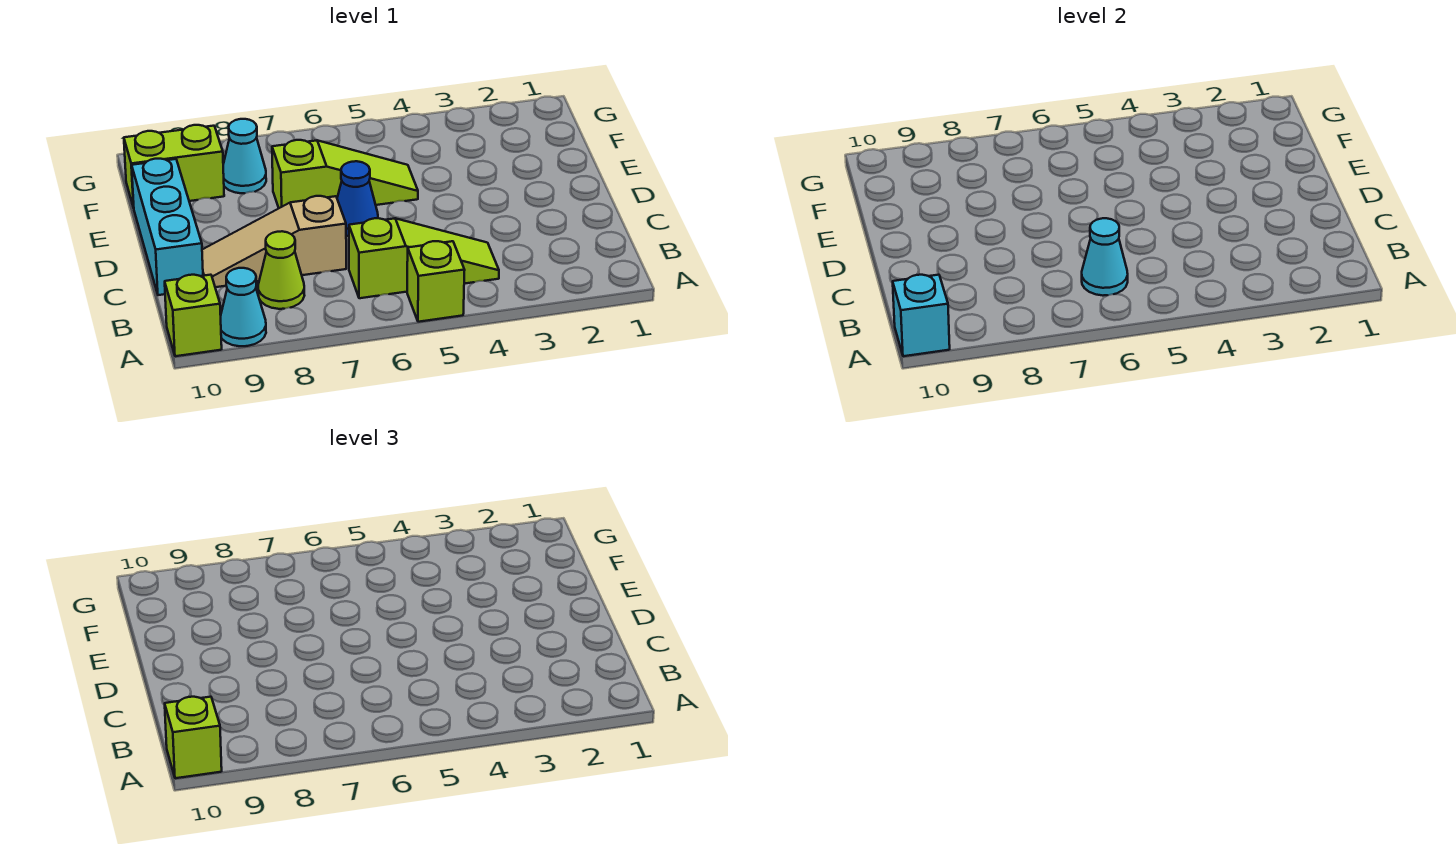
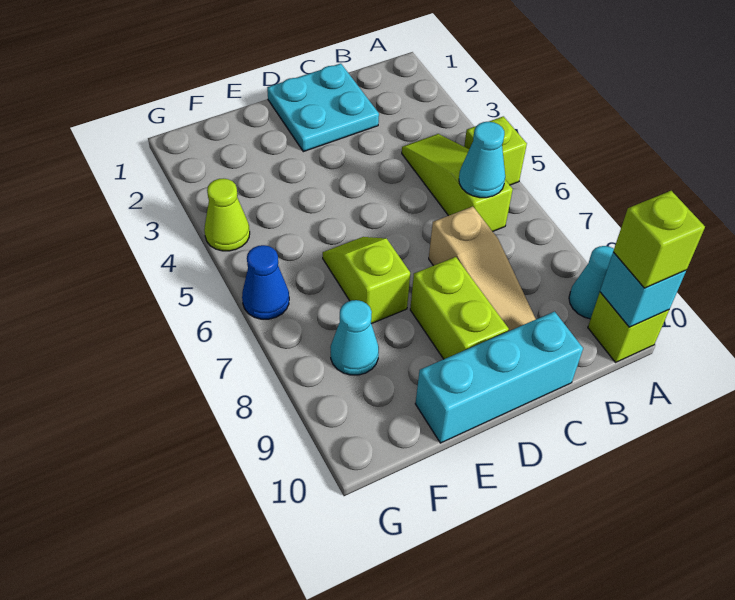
lime 1x1 cone [258,231,304,309] -> lime 1x1 cone moved to [204,178,250,251]
none -> cyan 2x2 plate [267,64,379,152]
blue 1x1 cone [337,161,378,236] -> blue 1x1 cone moved to [242,245,289,319]
lime 1x3 slope [272,140,418,208] -> lime 1x2 slope [323,237,410,324]
lime 1x2 brick [124,125,224,208] -> lime 1x2 brick moved to [410,257,509,359]

